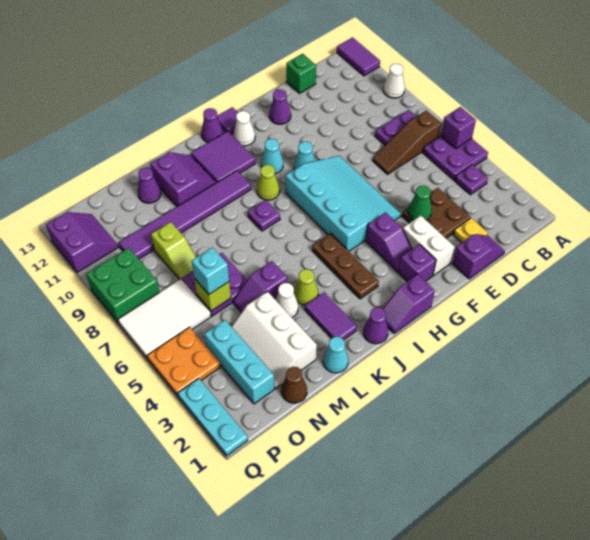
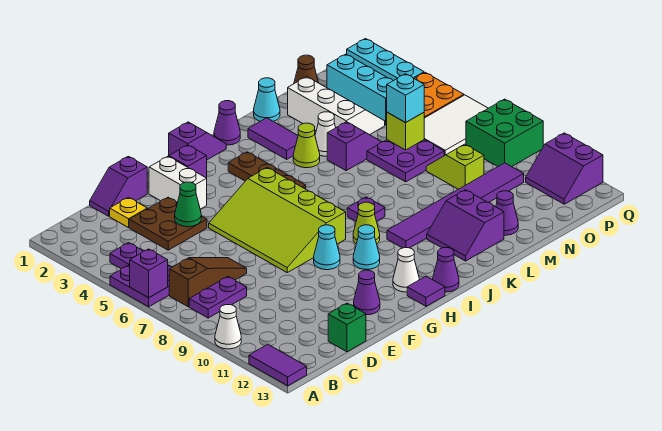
cyan 3x4 slope [286,156,401,251] -> lime 3x4 slope [209,168,346,272]
purple 1x2 slope [366,212,412,272] -> none
purple 2x2 tile [191,131,255,183] -> none

